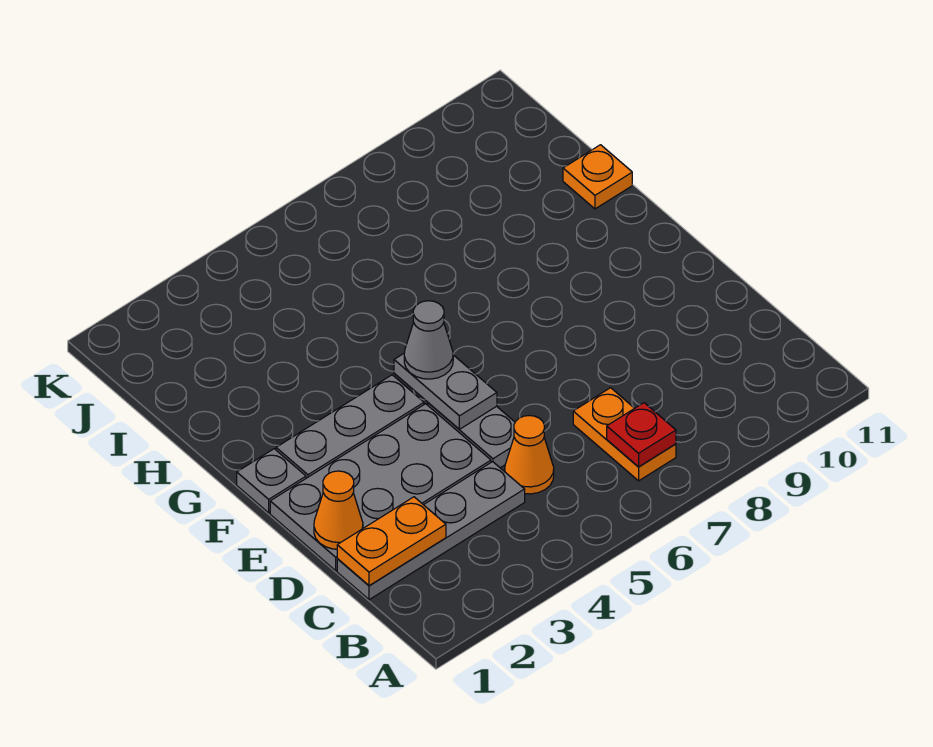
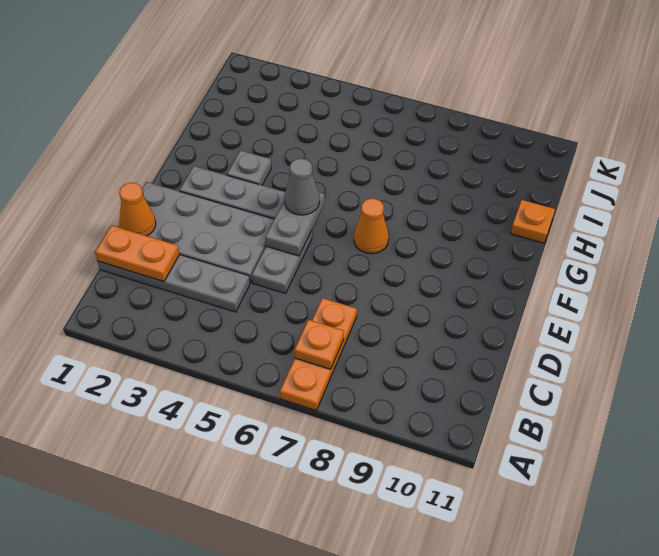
orange 1x2 plate [573,388,676,481] -> orange 1x3 plate [280,298,357,410]
red 1x1 plate [607,403,676,467] -> orange 1x1 plate [294,320,344,369]
orange 1x1 cone [505,416,554,494] -> orange 1x1 cone moved to [354,199,389,254]
grey 1x1 plate [237,449,306,513] -> grey 1x1 plate moved to [227,150,272,185]

